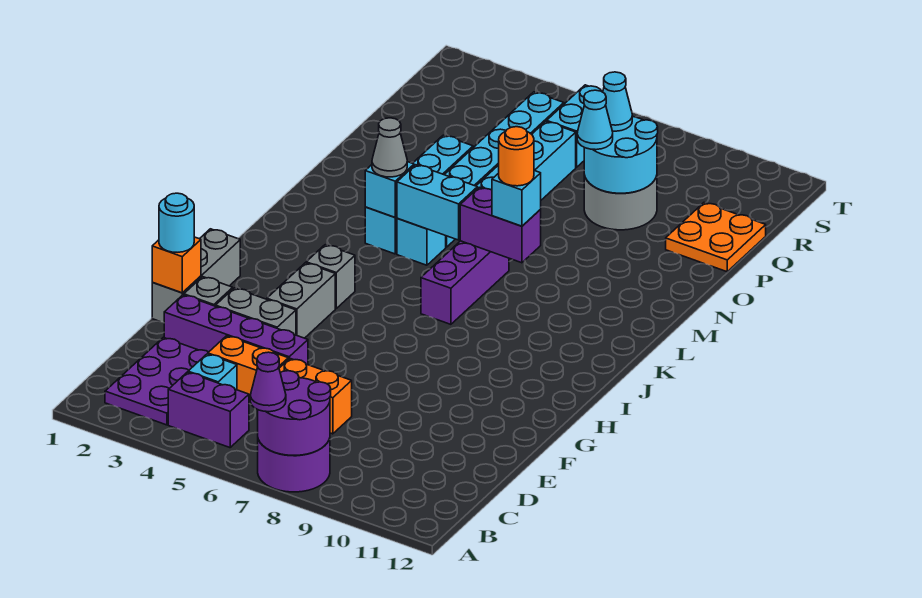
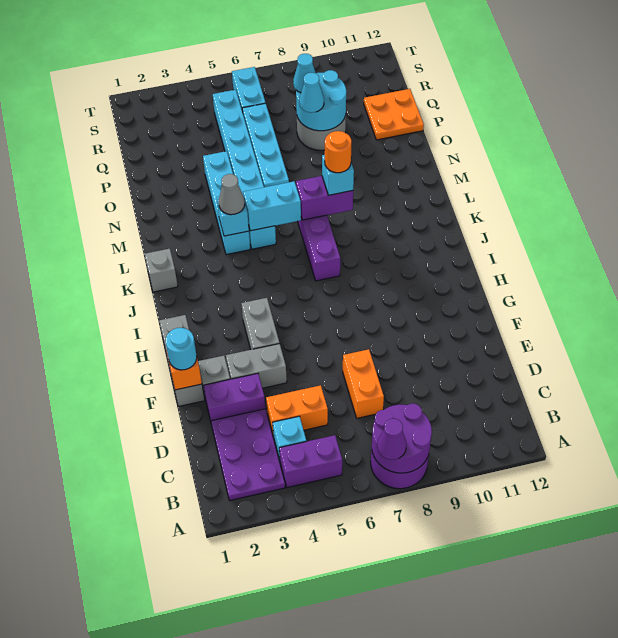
orange 1x2 brick [279,359,352,434] -> orange 1x2 brick turned to [343,349,384,418]
purple 1x4 brick [164,295,308,365] -> purple 1x2 brick [204,373,265,421]
grey 1x1 brick [306,245,355,309] -> grey 1x1 brick moved to [145,249,178,292]

